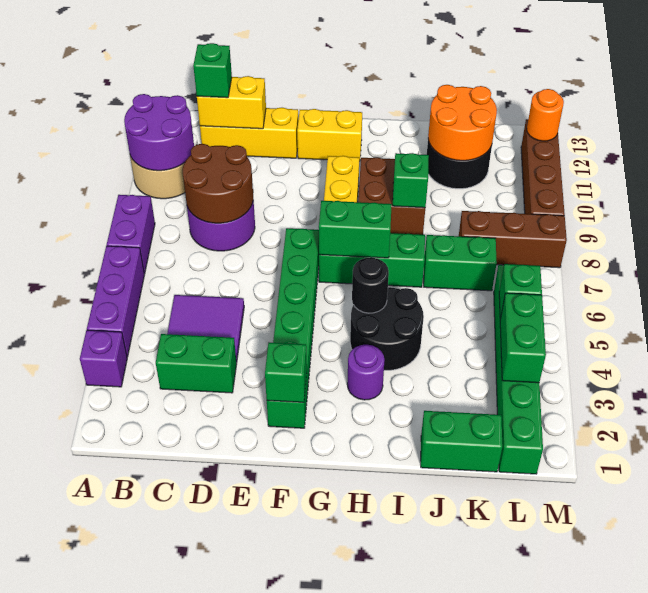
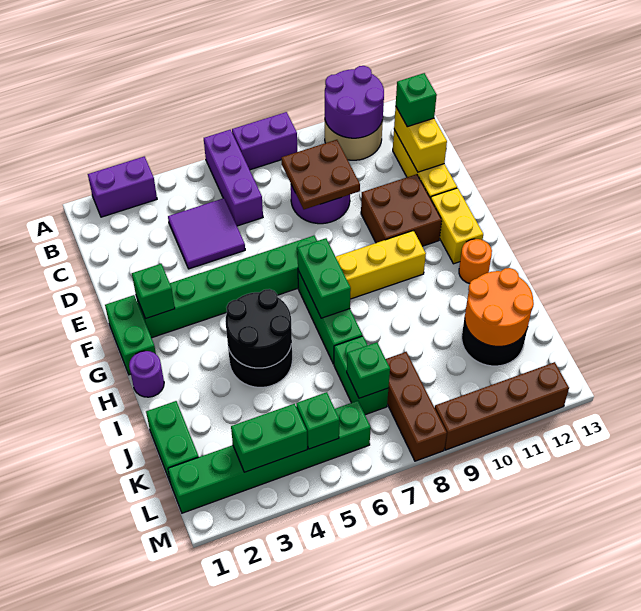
purple 1x1 brick [80,330,127,387] -> purple 1x2 brick [88,156,157,217]
purple 1x3 brick [87,246,145,357] -> purple 1x3 brick turned to [204,130,263,226]
green 1x2 brick [156,334,237,393] -> green 1x2 brick moved to [105,295,156,375]
brown 2x2 round brick [183,144,253,223] -> brown 2x2 plate [281,140,360,209]
purple 1x1 round brick [347,345,384,400] -> purple 1x1 round brick moved to [129,351,164,397]
black 1x1 round brick [352,257,389,313] -> black 2x2 round brick [225,289,292,368]
brown 2x2 brick [358,157,425,235] -> brown 2x2 brick moved to [361,174,442,246]
green 1x1 brick [393,153,429,208] -> green 1x1 brick moved to [347,342,390,398]
orange 1x1 round brick [527,89,564,141] -> orange 1x1 round brick moved to [459,239,492,284]

